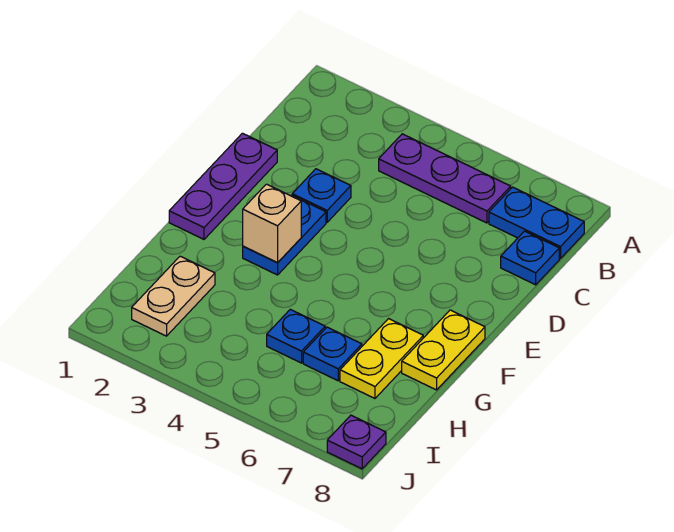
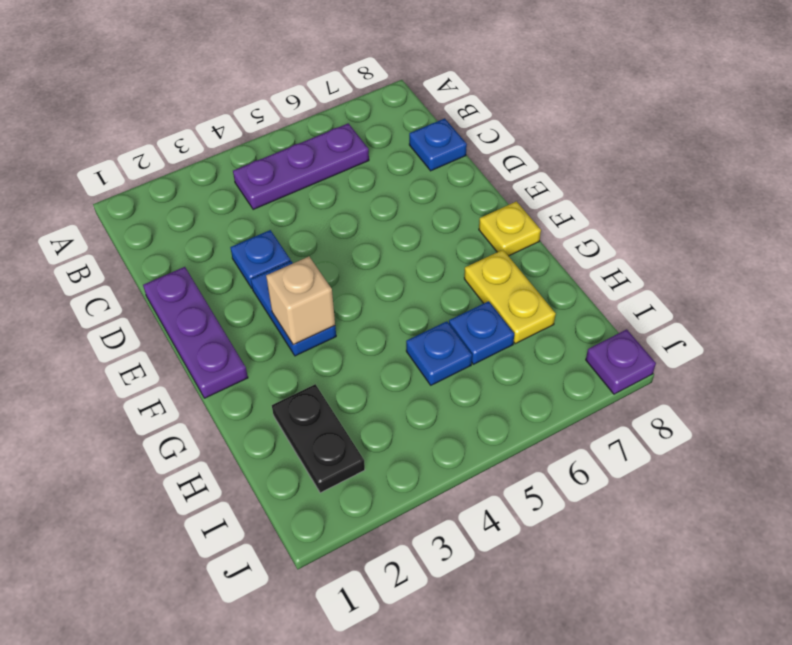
blue 1x2 plate [489,187,584,258] -> none
yellow 1x2 plate [402,310,485,390] -> yellow 1x1 plate [479,201,541,256]
tan 1x2 plate [132,256,215,336] -> black 1x2 plate [272,384,365,493]

